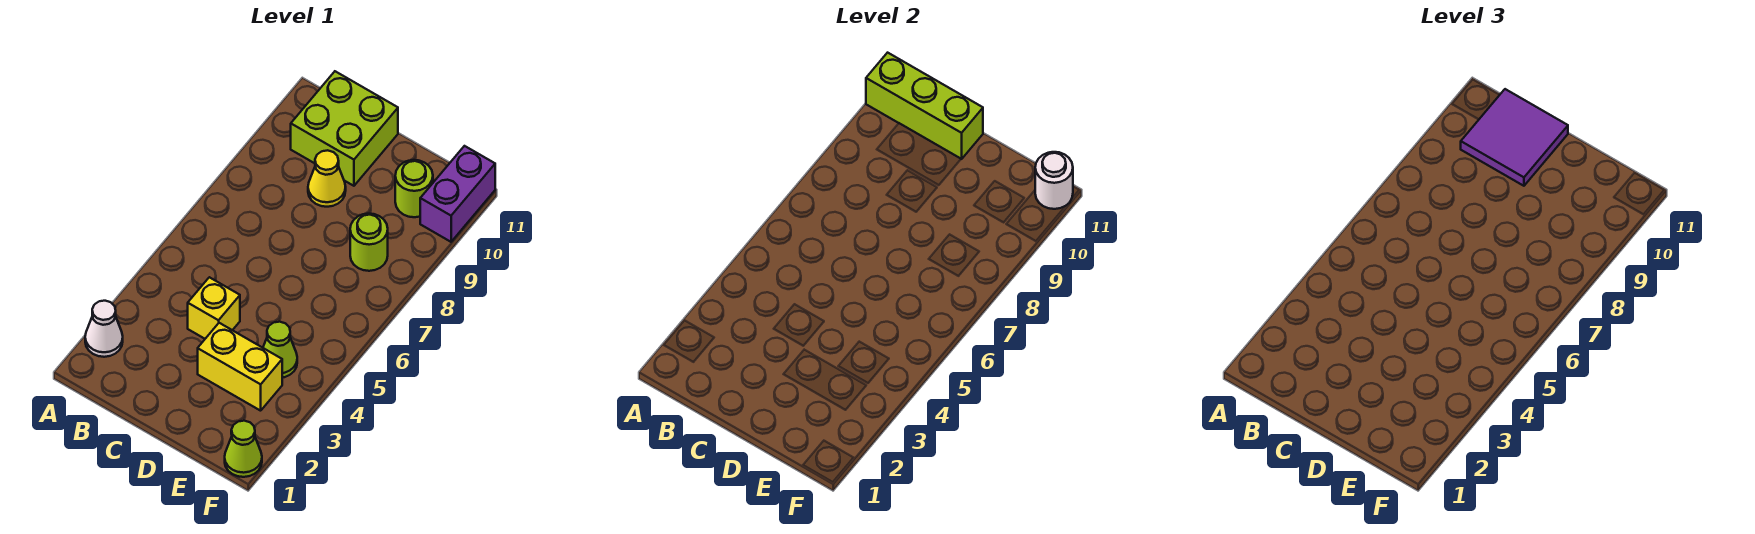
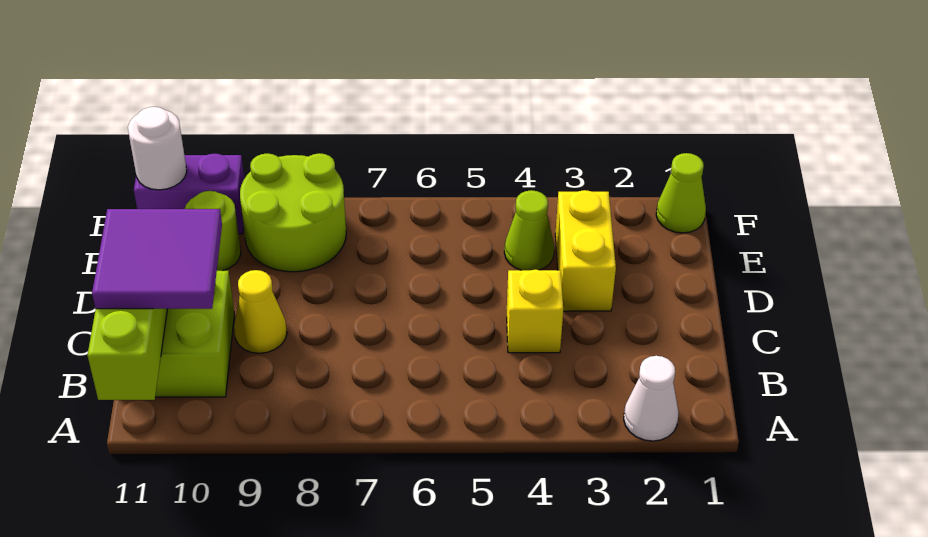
lime 1x1 round brick [350,214,388,271] -> lime 2x2 round brick [240,153,346,272]

